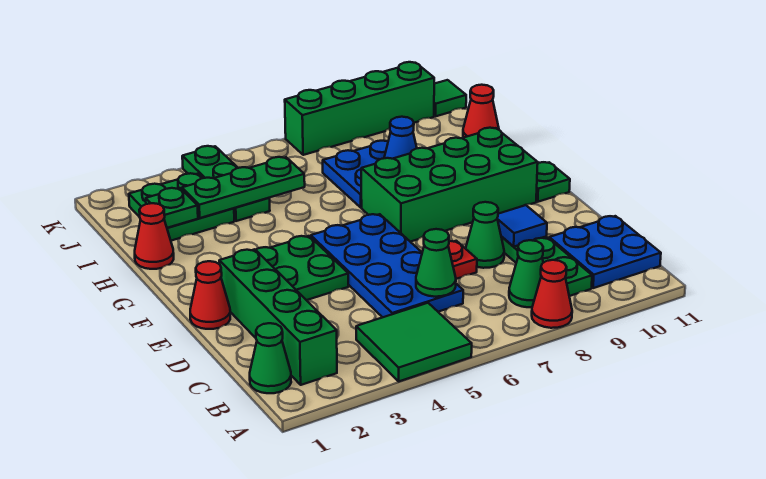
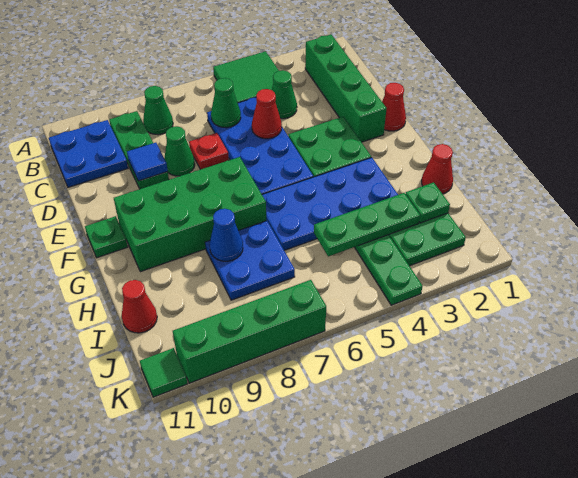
red 1x1 cone [532,260,572,328] -> red 1x1 cone moved to [252,89,282,139]
green 1x1 cone [250,323,291,393] -> green 1x1 cone moved to [272,70,297,119]
none -> blue 2x4 plate [262,157,398,250]

